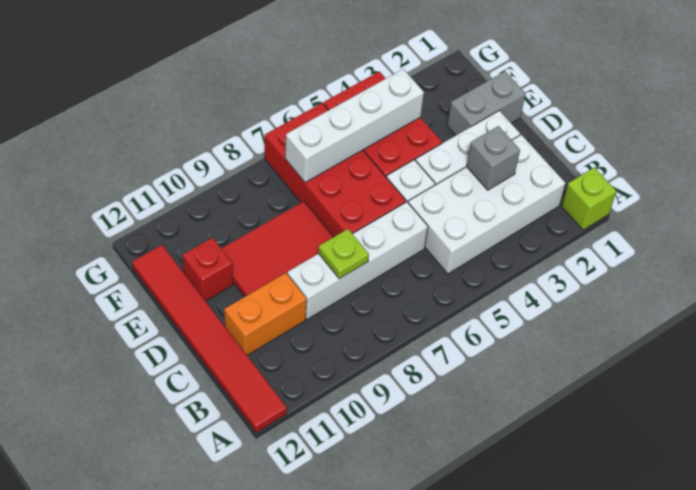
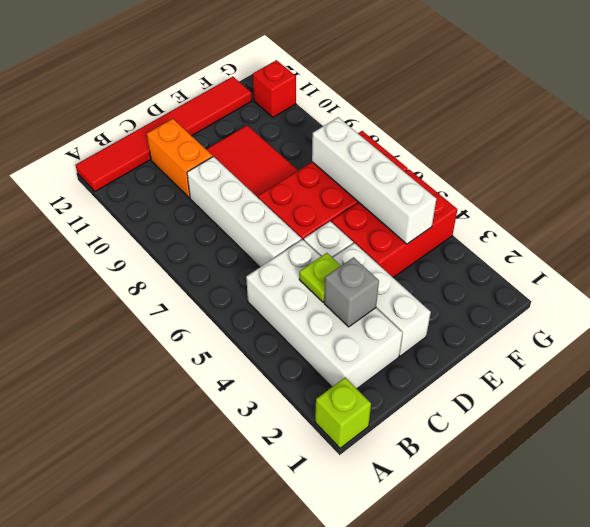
lime 1x1 plate [318,229,369,279] -> lime 1x1 plate moved to [299,253,341,302]
grey 1x2 brick [447,71,526,136] -> none
red 1x1 brick [183,238,233,301] -> red 1x1 brick moved to [253,60,296,117]

